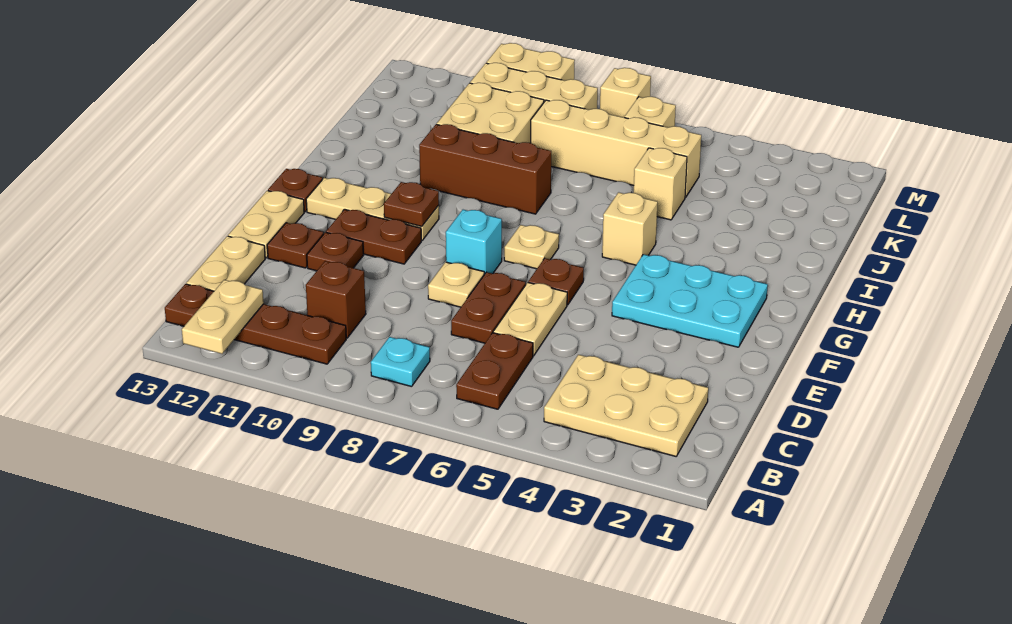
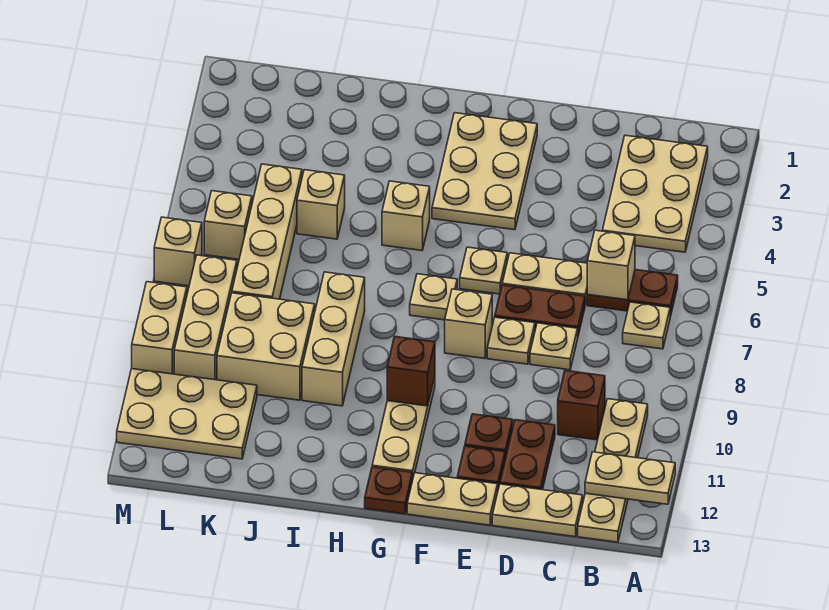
none -> tan 1x1 plate [623,302,670,349]
cyan 1x1 plate [371,337,430,387] -> none
brown 1x4 plate [165,284,346,364] -> tan 1x4 plate [578,399,648,542]
none -> tan 1x1 brick [587,230,635,300]
none -> tan 1x1 plate [530,323,578,370]
cyan 2x3 plate [612,254,768,347] -> tan 2x3 plate [432,113,537,230]
brown 1x1 plate [528,258,584,305] -> tan 1x1 plate [460,247,507,294]
cyan 1x1 brick [446,210,502,274] -> tan 1x1 brick [445,289,492,359]
brown 1x2 plate [326,209,421,264] -> brown 1x2 plate moved to [500,420,555,490]
brown 1x1 plate [384,182,439,226] -> brown 1x1 brick [387,337,435,406]
brown 1x3 brick [419,124,551,214] -> tan 1x3 brick [302,272,365,406]
none -> tan 2x3 plate [117,369,257,459]

